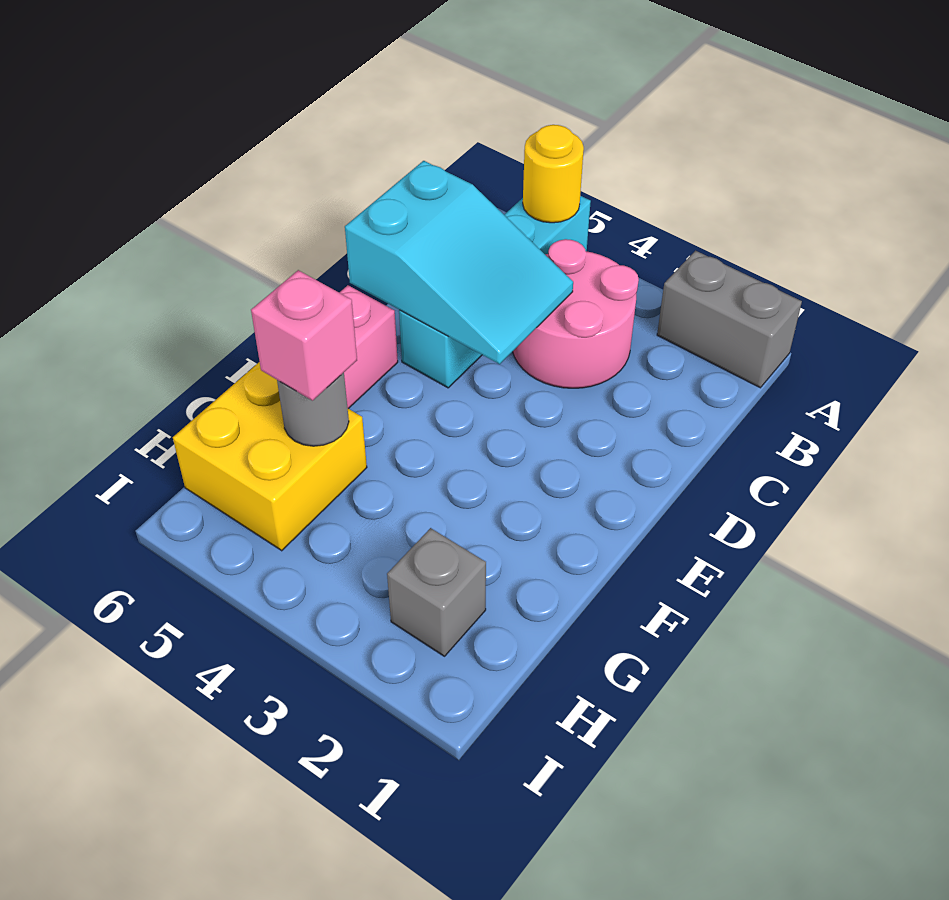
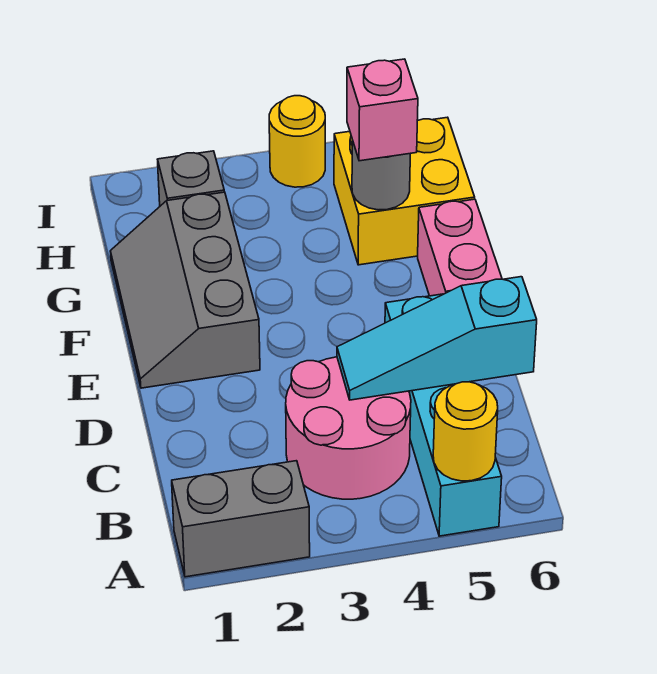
cyan 2x3 slope [345,161,573,364] -> cyan 1x3 slope [337,277,537,400]
none -> grey 2x3 slope [110,192,260,388]
none -> yellow 1x1 round brick [269,96,325,187]

